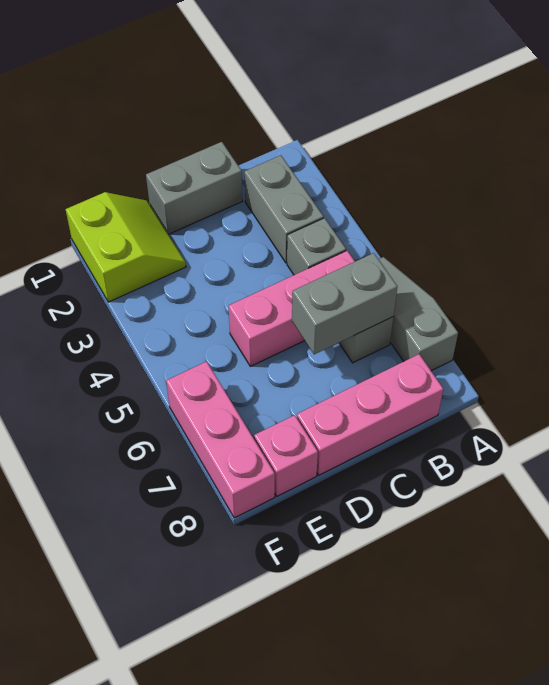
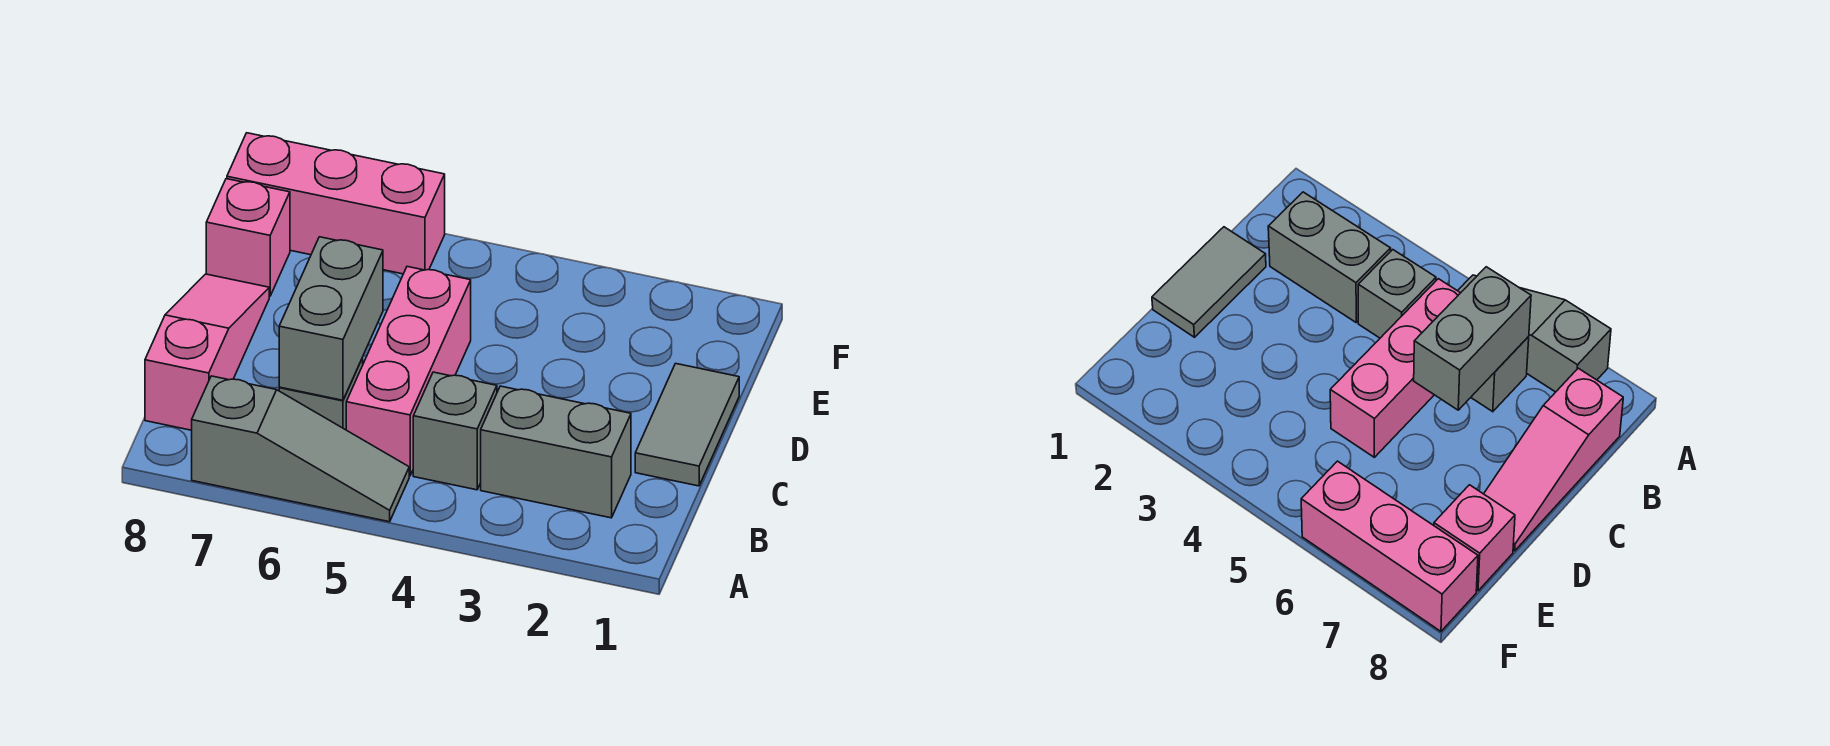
pink 1x3 brick [297,354,443,475] -> pink 1x3 slope [145,274,269,430]
grey 1x2 brick [146,142,242,234] -> grey 1x2 tile [635,363,739,486]
lime 2x2 slope [66,192,186,302] -> none

